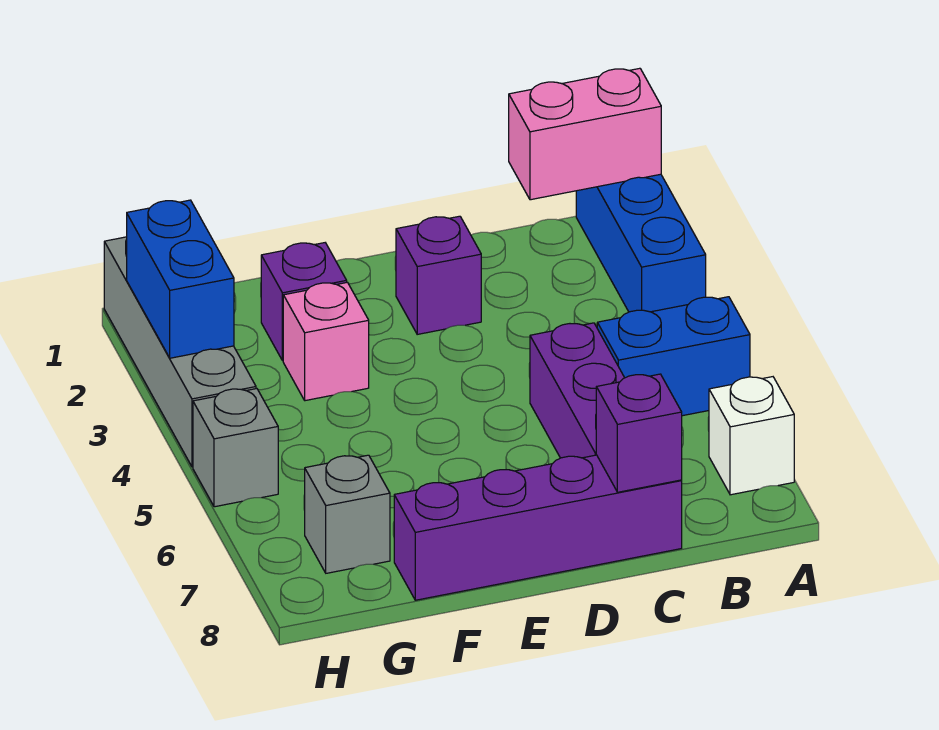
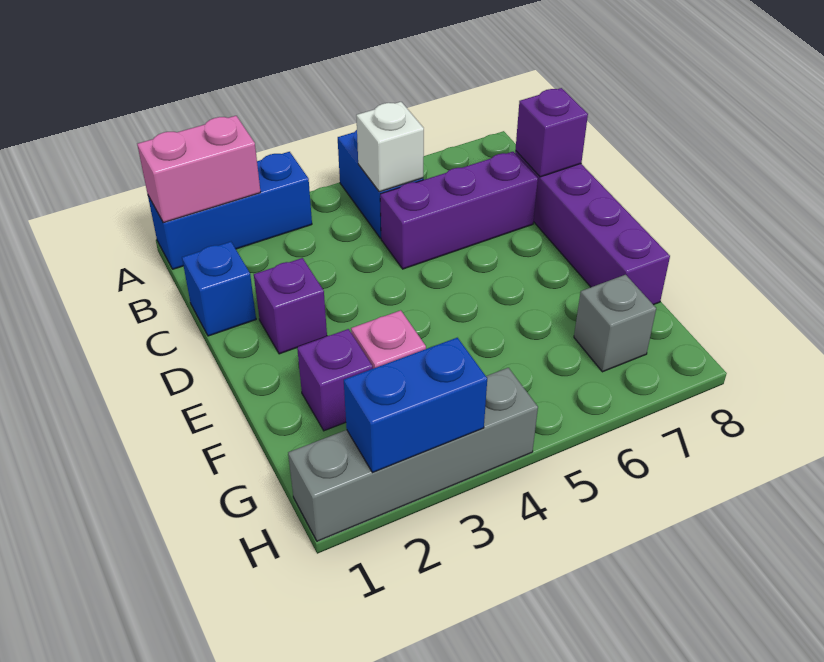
pink 1x2 brick [509,68,661,200] -> pink 1x2 brick turned to [137,116,261,223]
white 1x1 brick [709,377,794,495] -> white 1x1 brick moved to [356,102,424,192]
none -> blue 1x1 brick [182,242,256,336]
grey 1x1 brick [193,389,278,507] -> none

